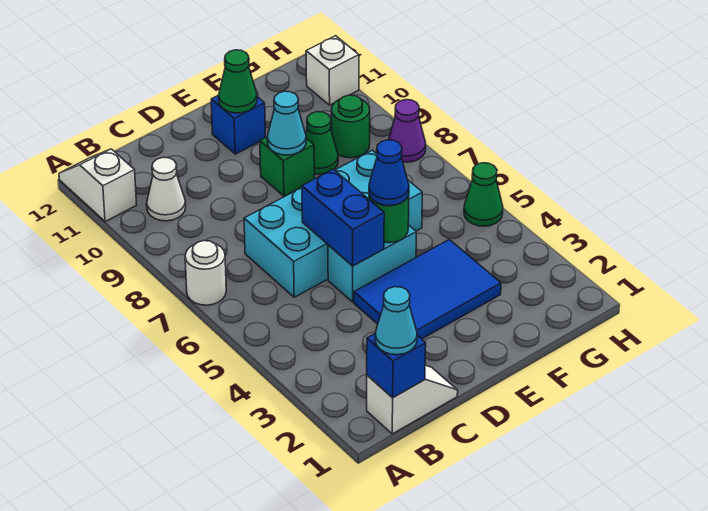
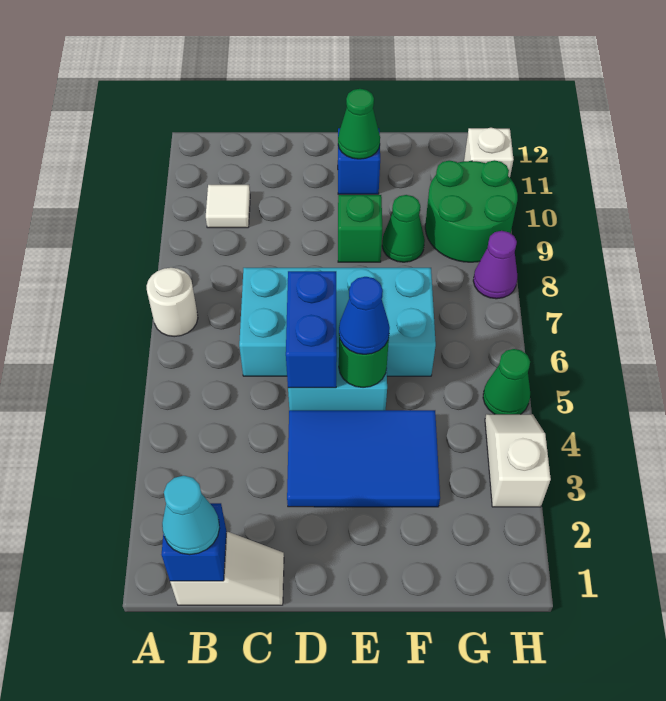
white 1x2 slope [59,149,137,222] -> white 1x2 slope moved to [485,414,551,507]
white 1x1 cone [147,158,186,221] -> white 1x1 tile [206,185,250,228]
cyan 1x1 cone [267,91,306,155] -> none
green 1x1 round brick [331,95,370,158] -> green 2x2 round brick [425,160,518,262]

